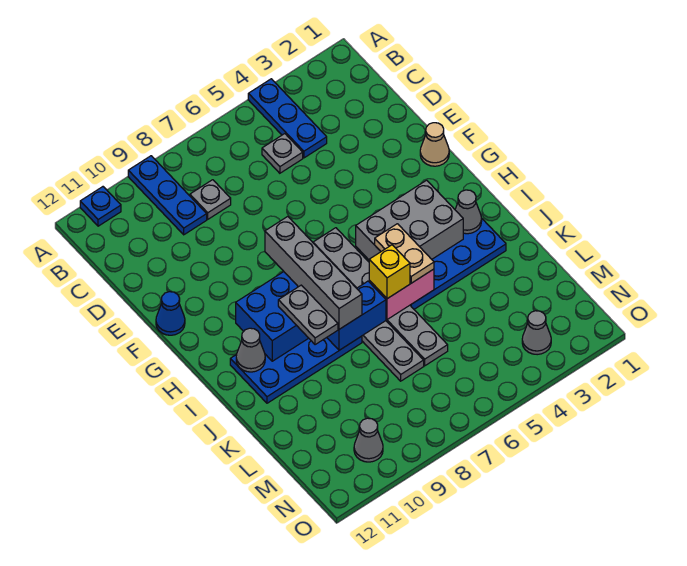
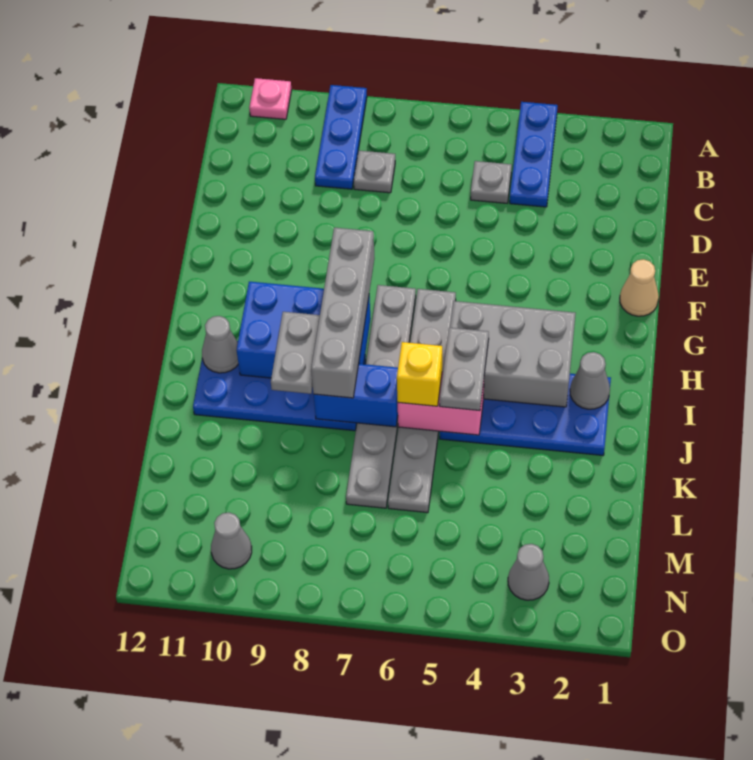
blue 1x1 plate [80,187,121,226] -> pink 1x1 plate [249,78,292,119]
blue 1x1 cone [156,292,185,335] -> none
tan 1x2 plate [375,224,434,283] -> grey 1x2 plate [440,328,489,411]

